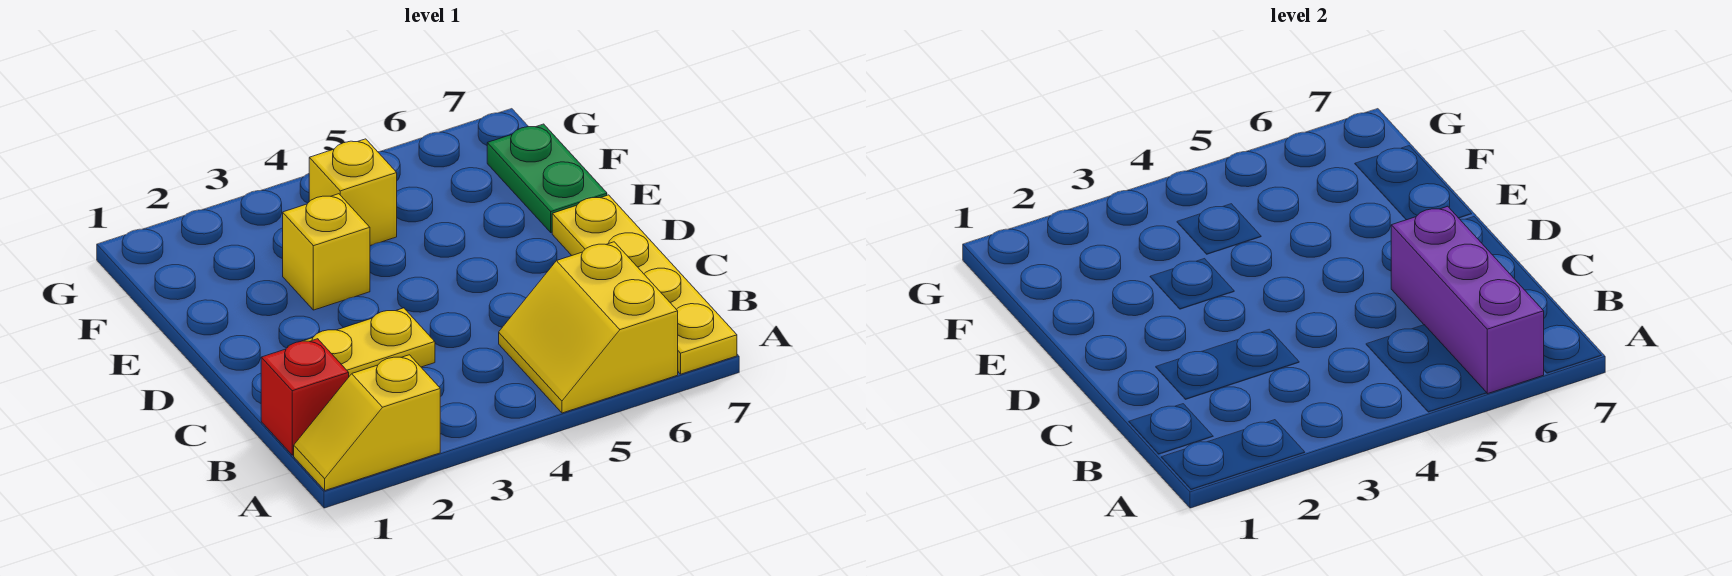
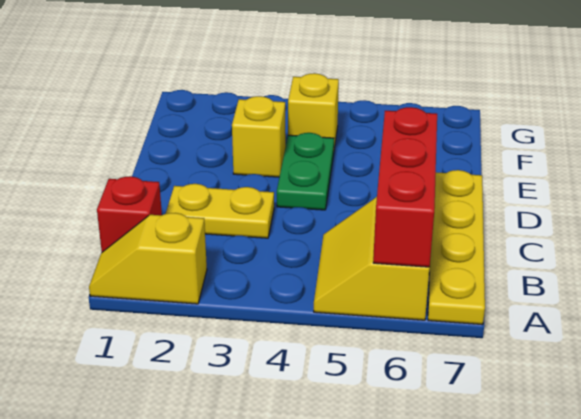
purple 1x3 brick [1391,206,1544,394] -> red 1x3 brick [373,107,437,267]
green 1x2 plate [487,124,607,232] -> green 1x2 plate moved to [277,133,334,210]

